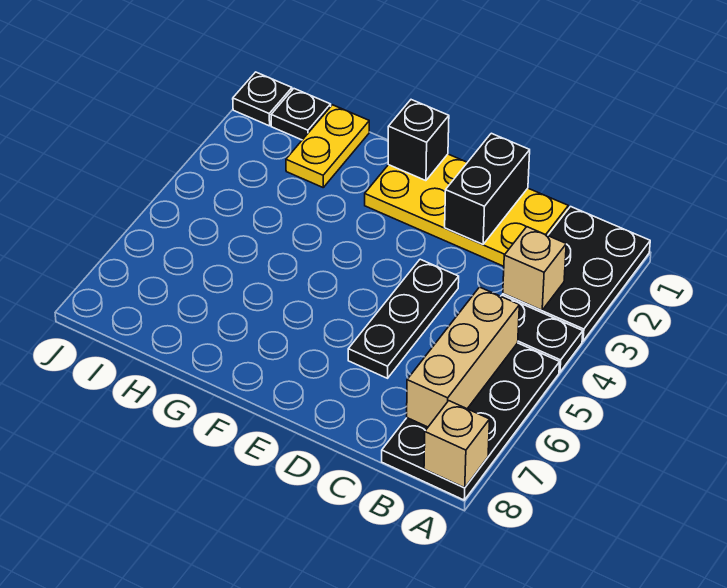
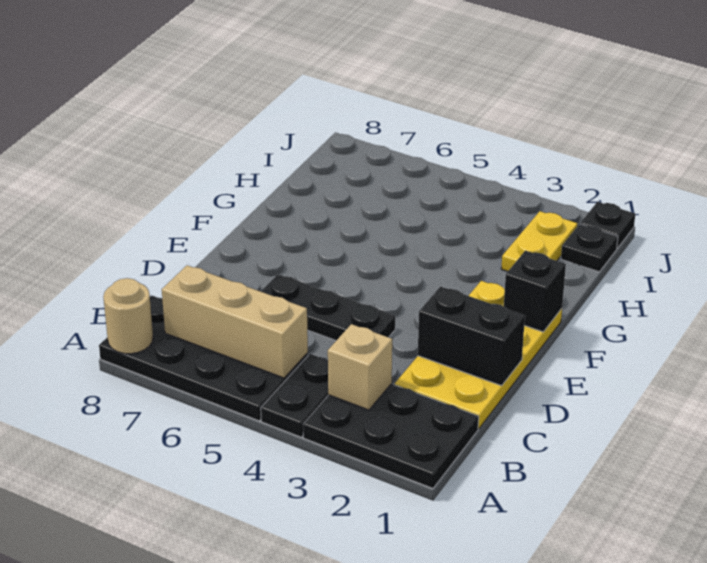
tan 1x1 brick [424,401,490,488] -> tan 1x1 round brick [103,278,153,354]
yellow 1x2 plate [286,105,369,187] -> yellow 1x2 plate turned to [501,211,578,271]

